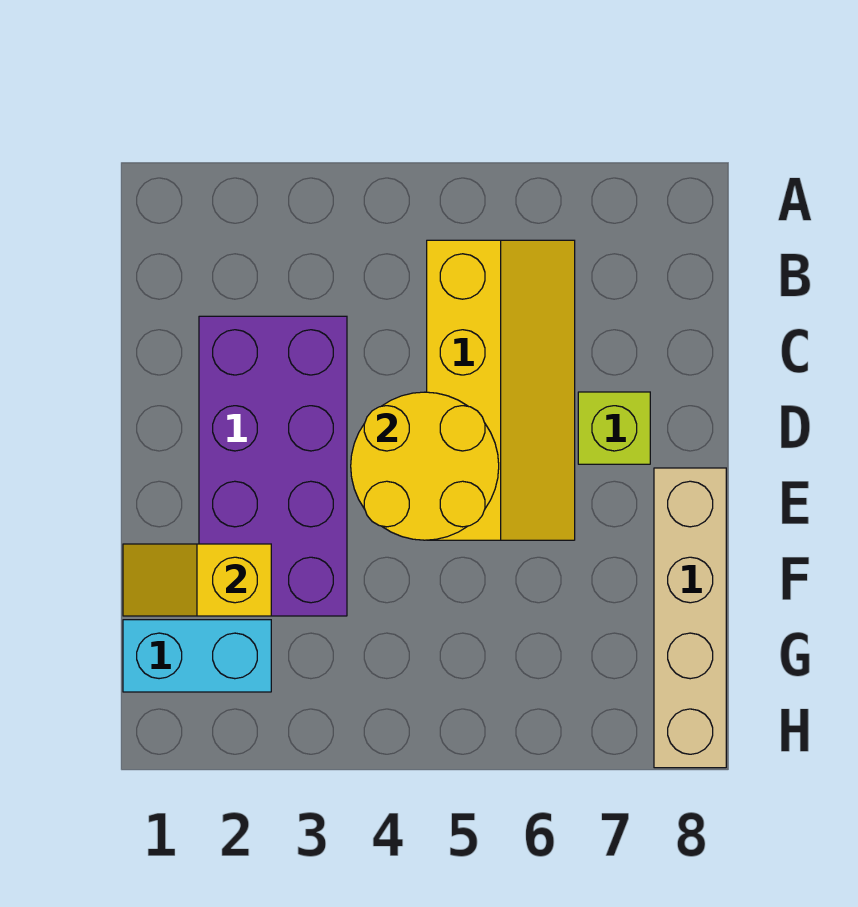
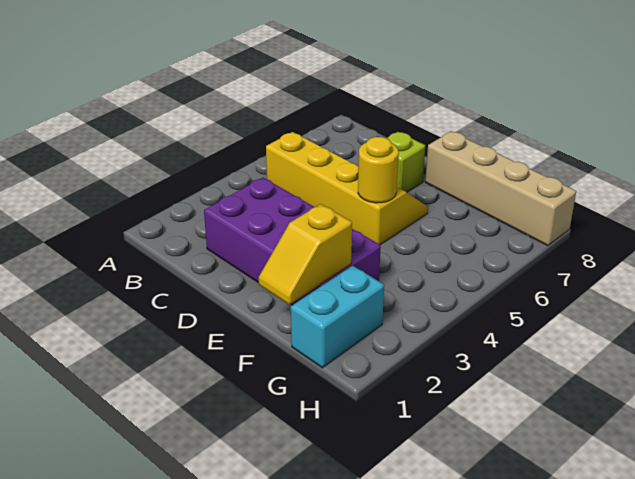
yellow 2x2 round brick [351,392,499,540] -> yellow 1x1 round brick [358,137,399,203]

